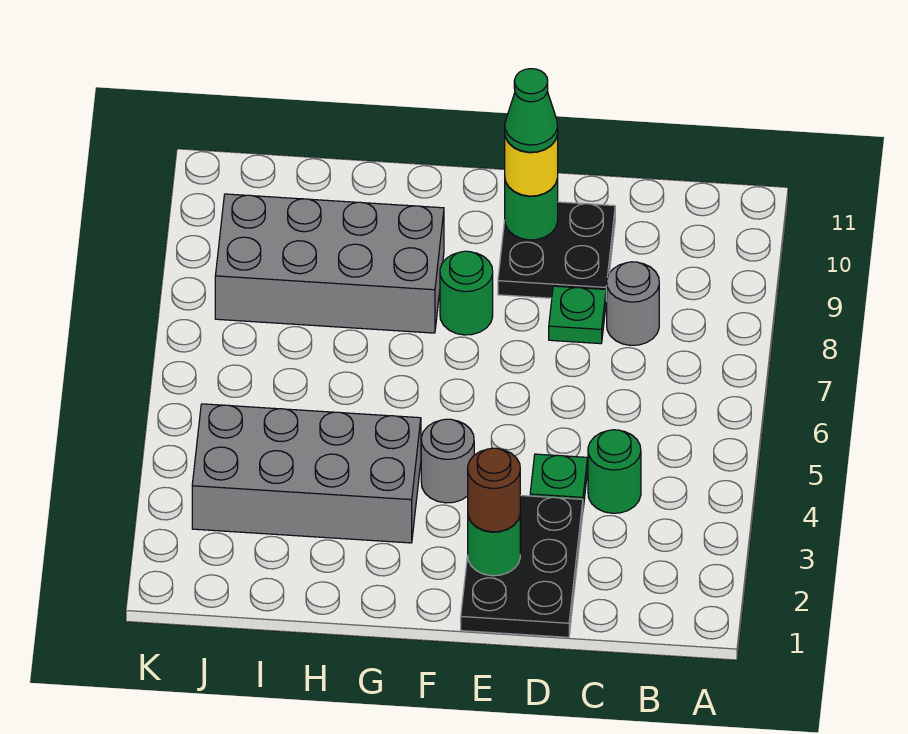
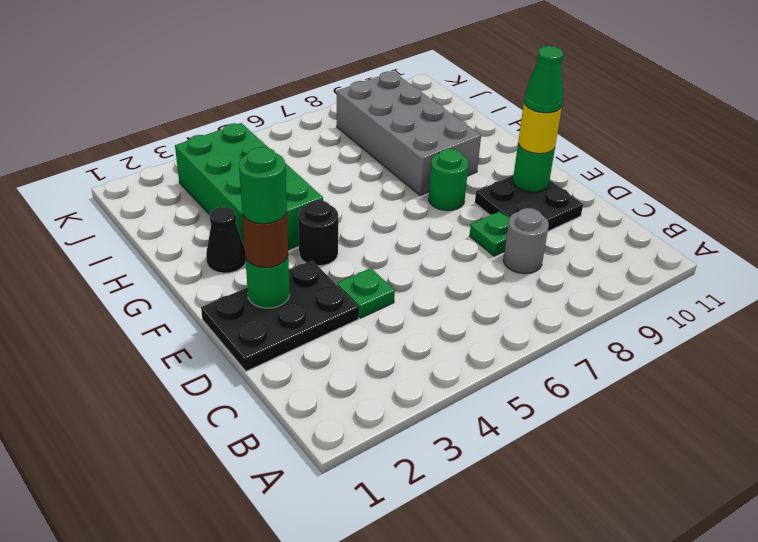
green 1x1 round brick [588,430,641,513] -> green 1x1 round brick moved to [239,147,287,224]
grey 1x1 round brick [421,419,474,503] -> black 1x1 round brick [298,200,338,266]
none -> black 1x1 cone [206,207,246,273]
grey 2x4 brick [192,404,421,543] -> green 2x4 brick [175,123,323,250]

